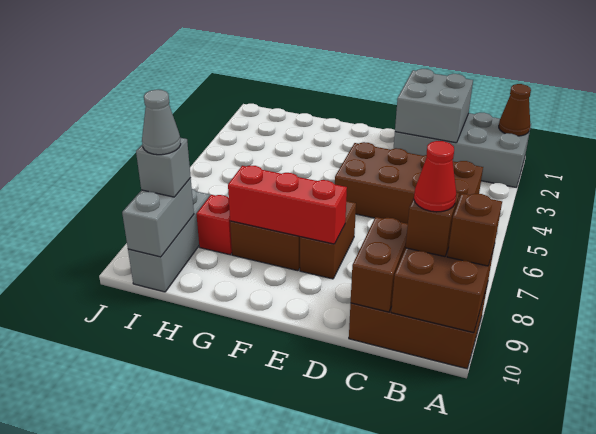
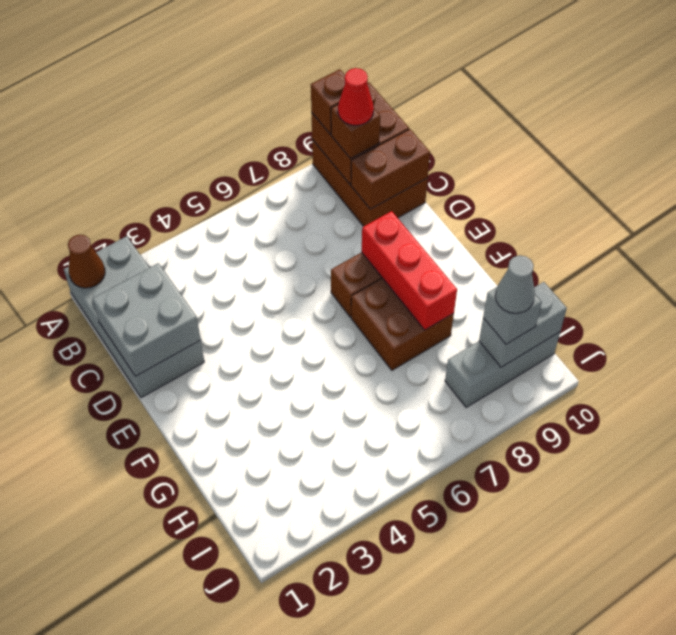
brown 2x4 brick [335,142,483,224] -> none
red 1x1 brick [196,195,232,255] -> none

